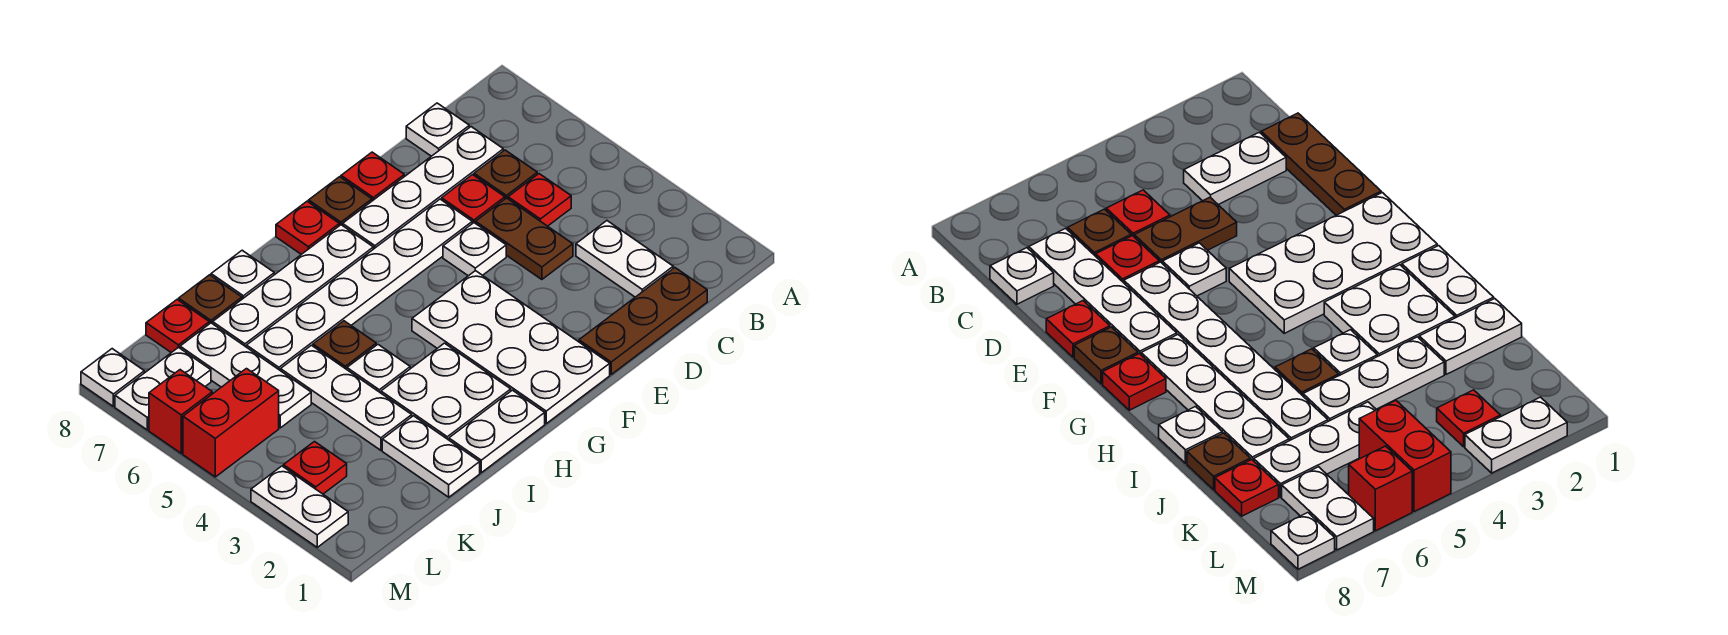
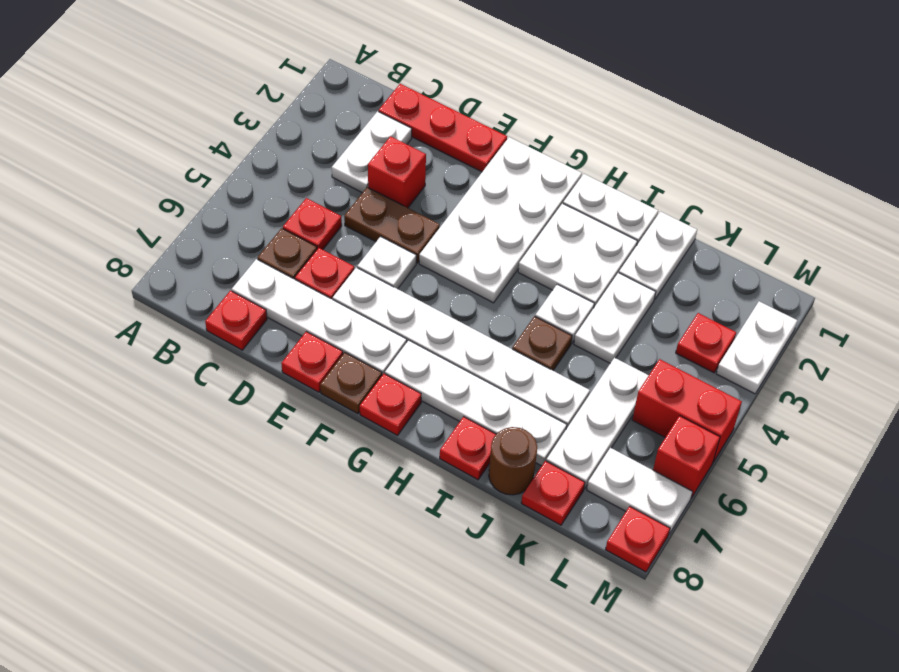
brown 1x3 plate [579,268,707,374] -> red 1x3 plate [379,84,507,172]
white 1x1 plate [406,103,469,156] -> red 1x1 plate [205,291,267,350]
none -> red 1x1 brick [368,136,426,208]
brown 1x2 plate [476,198,573,279] -> brown 1x2 plate turned to [344,187,440,263]
white 1x1 plate [211,250,274,299] -> red 1x1 plate [440,417,496,480]
white 1x3 plate [281,345,412,450] -> white 1x2 plate [574,273,656,363]
brown 1x1 plate [179,275,242,324] -> brown 1x1 round brick [489,427,537,495]
white 1x1 plate [81,349,144,406] -> red 1x1 plate [605,506,670,572]

